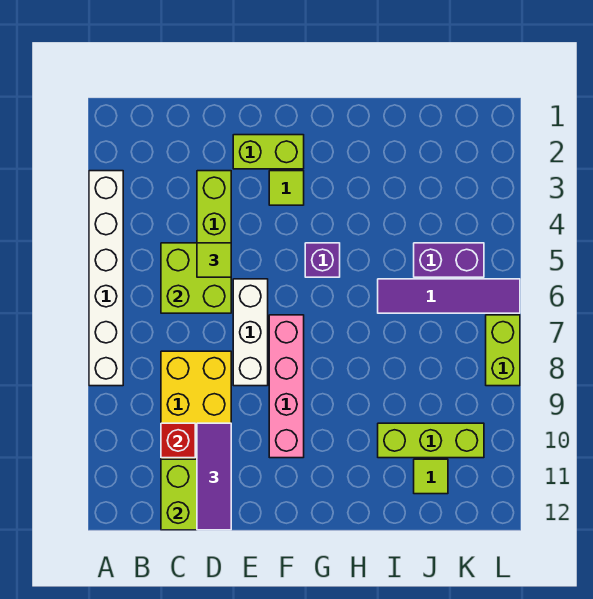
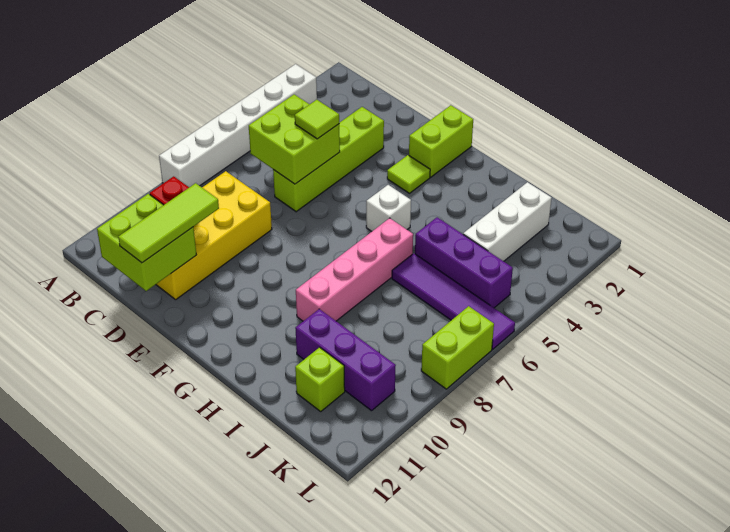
purple 1x3 tile [197,423,231,530] -> lime 1x3 tile [118,183,219,263]
lime 1x2 brick [233,135,304,169] -> lime 1x2 brick turned to [409,105,473,177]
white 1x3 brick [233,279,268,386] -> white 1x3 brick moved to [463,182,552,261]
pink 1x4 brick [269,315,304,458] -> pink 1x4 brick moved to [296,218,413,321]
purple 1x1 brick [305,243,340,277] -> white 1x1 brick [366,185,411,232]
lime 1x3 brick [378,423,484,458] -> purple 1x3 brick [295,309,396,411]
purple 1x2 brick [414,243,484,277] -> purple 1x3 brick [415,217,513,308]
lime 1x1 tile [414,459,448,494] -> lime 1x1 brick [295,347,345,411]

